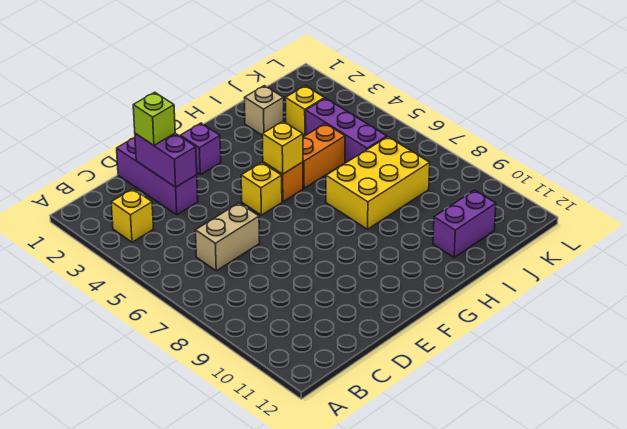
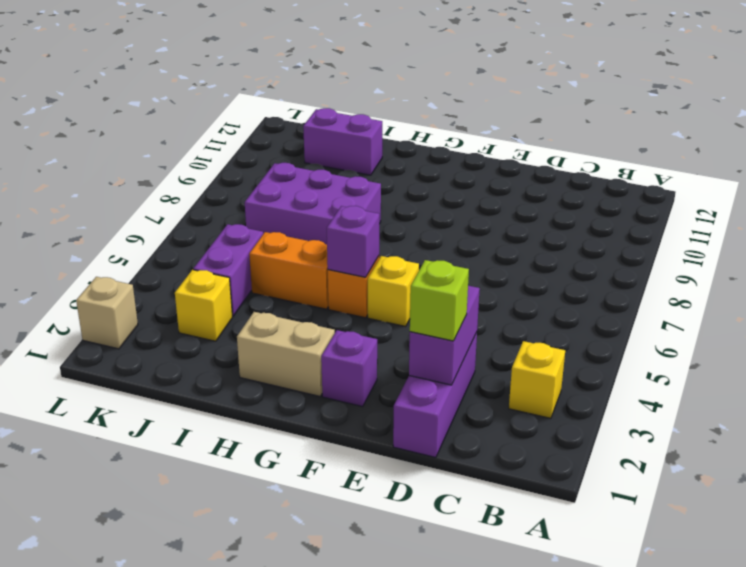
tan 1x2 brick [195,203,260,271] -> tan 1x2 brick moved to [237,312,335,396]
yellow 1x1 brick [262,121,303,174] -> purple 1x1 brick [327,206,379,277]
yellow 2x3 brick [326,137,430,229] -> purple 2x3 brick [245,163,381,245]
tan 1x1 brick [245,86,284,135] -> tan 1x1 brick moved to [76,277,138,349]
purple 1x3 brick [306,98,387,163] -> purple 1x2 brick [193,224,263,316]

